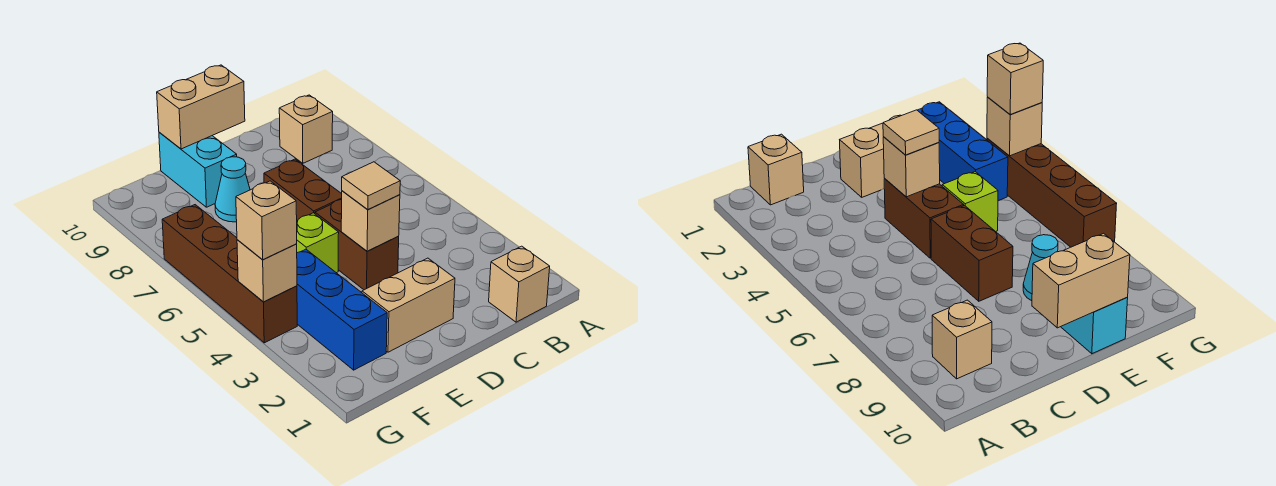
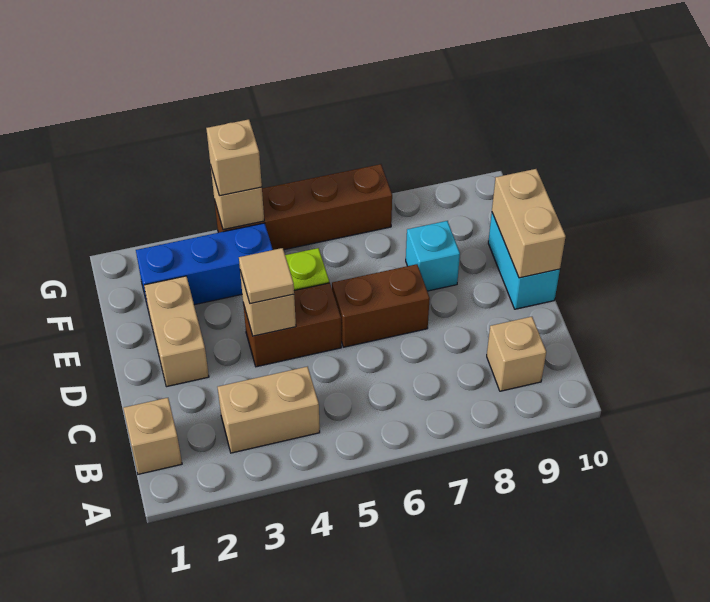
none -> tan 1x2 brick [218,367,320,453]
cyan 1x1 cone [215,157,250,222] -> cyan 1x1 brick [406,221,460,291]
cyan 1x2 brick [159,132,237,207] -> cyan 1x2 brick turned to [488,213,560,309]

